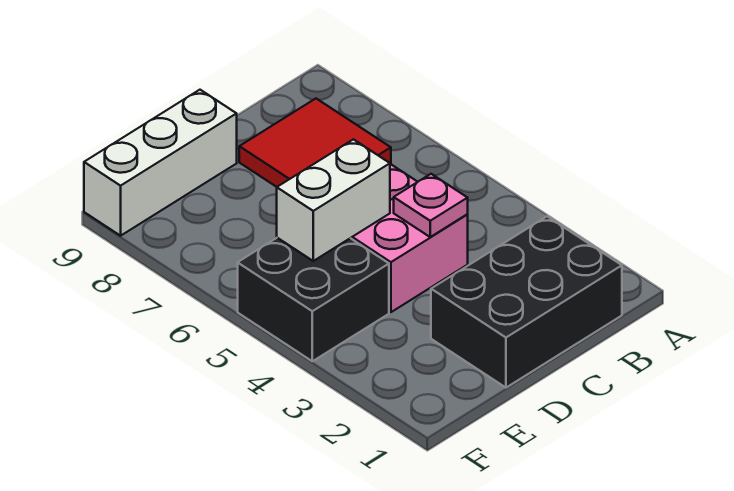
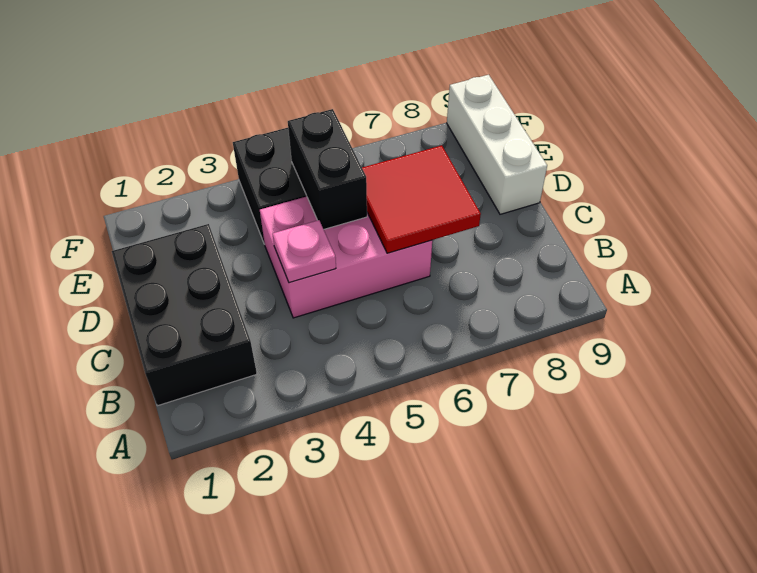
white 1x2 brick [277,139,390,261] -> black 1x2 brick [288,109,367,229]

